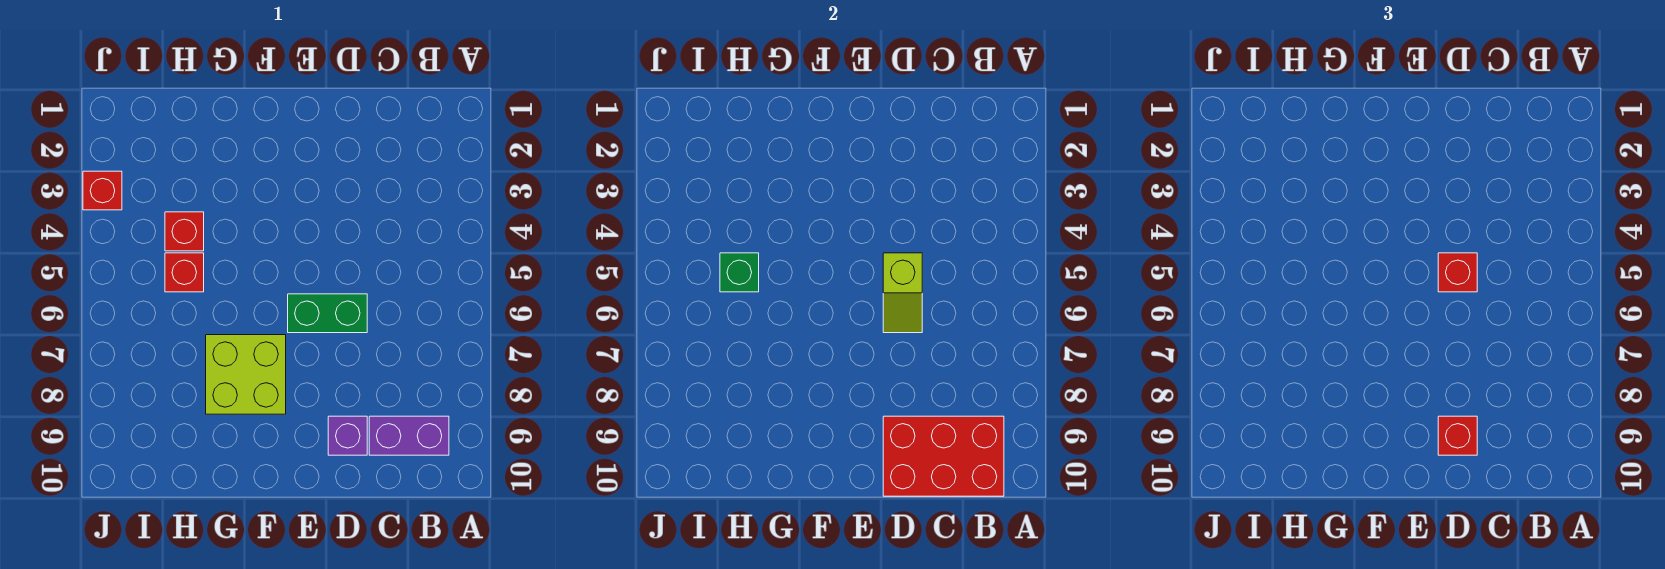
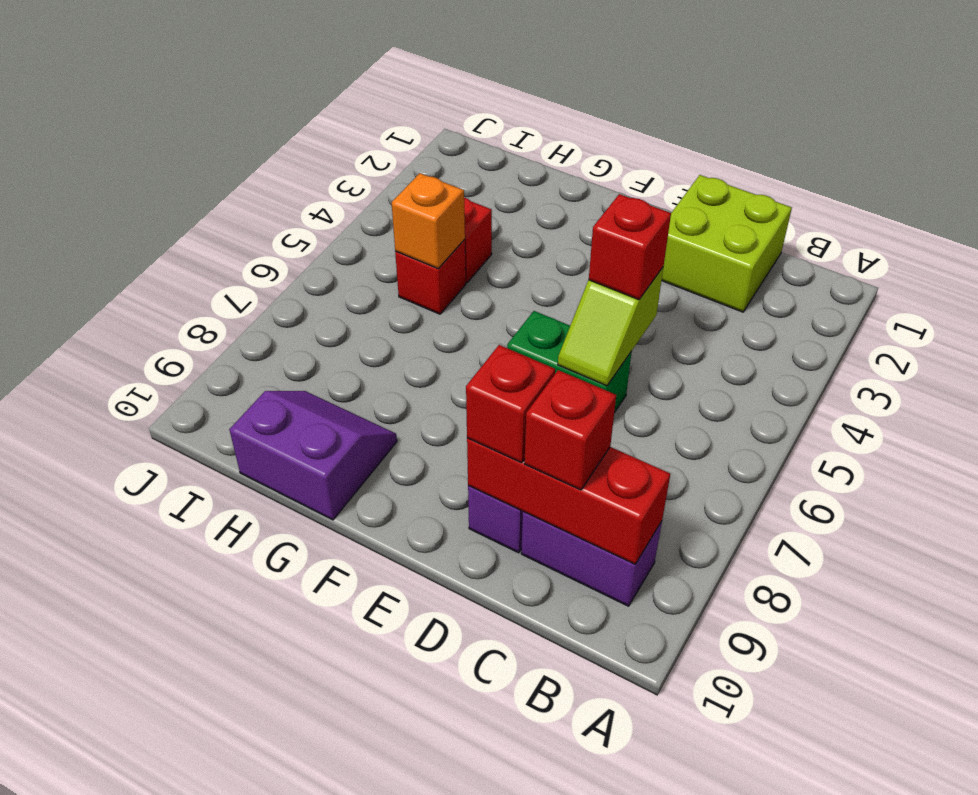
red 2x3 brick [883,416,1004,496] -> red 1x3 brick [467,438,670,564]
lime 2x2 brick [206,335,286,414] -> lime 2x2 brick moved to [662,175,792,312]
none -> purple 2x2 slope [229,391,397,520]
green 1x1 brick [720,253,759,292] -> orange 1x1 brick [392,173,465,269]
red 1x1 brick [83,171,122,210] -> red 1x1 brick moved to [525,370,616,490]

